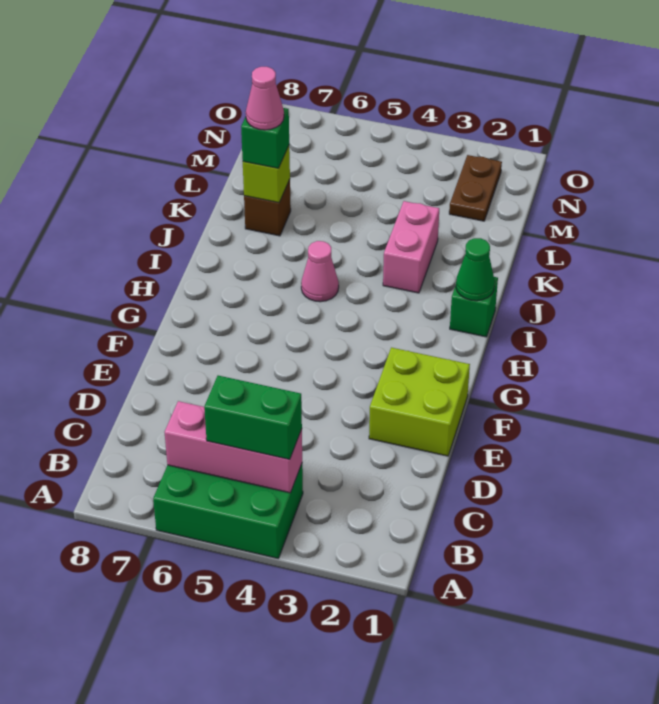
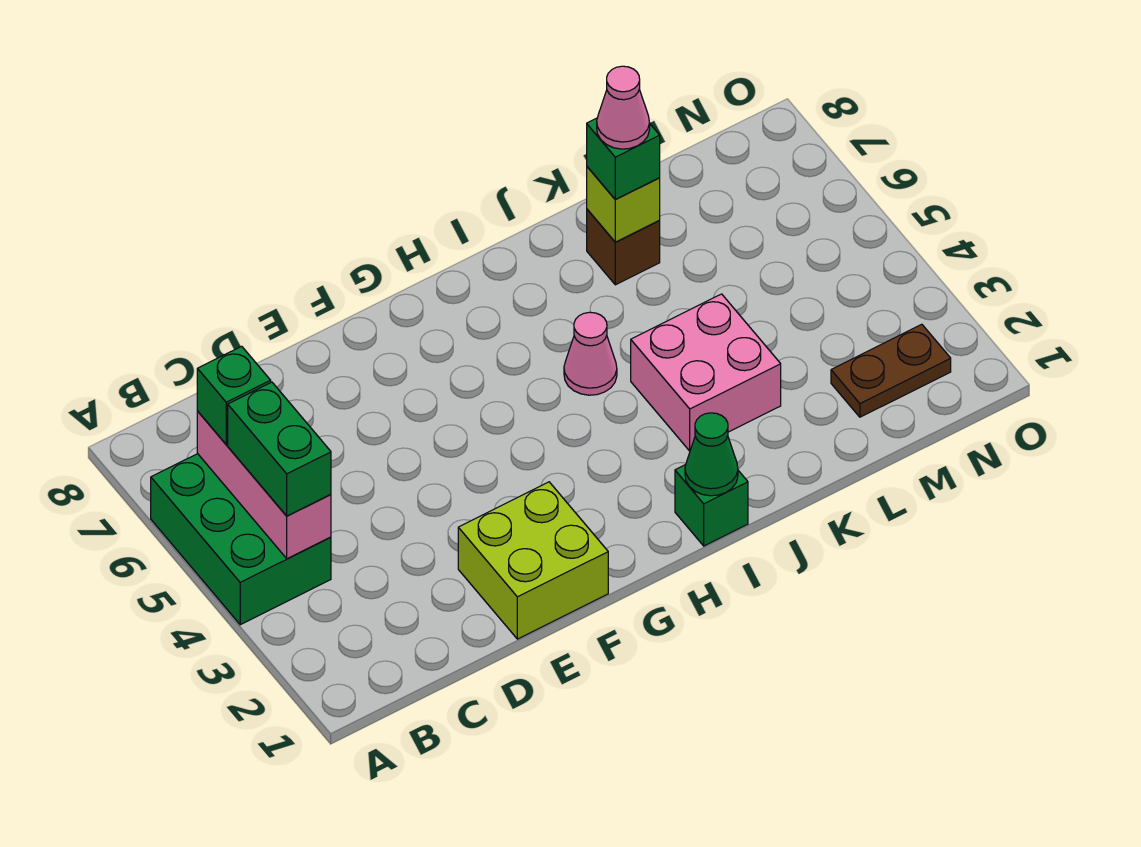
none -> green 1x1 brick [197,346,271,444]
pink 1x2 brick [383,201,439,293] -> pink 2x2 brick [631,294,781,451]

